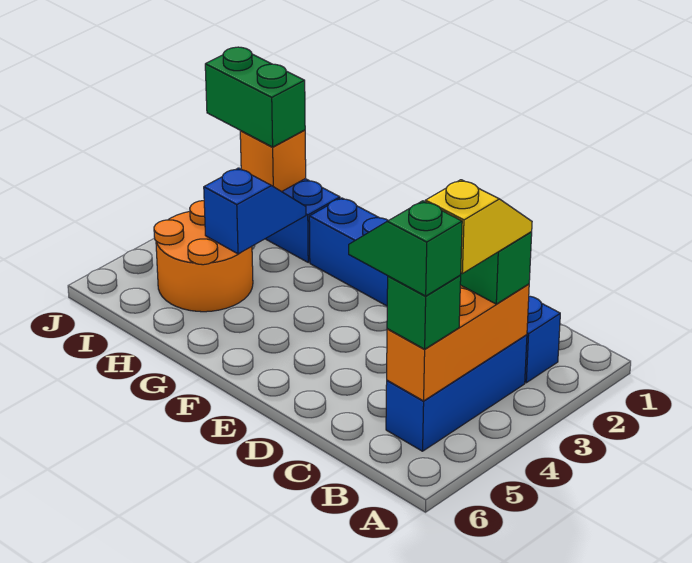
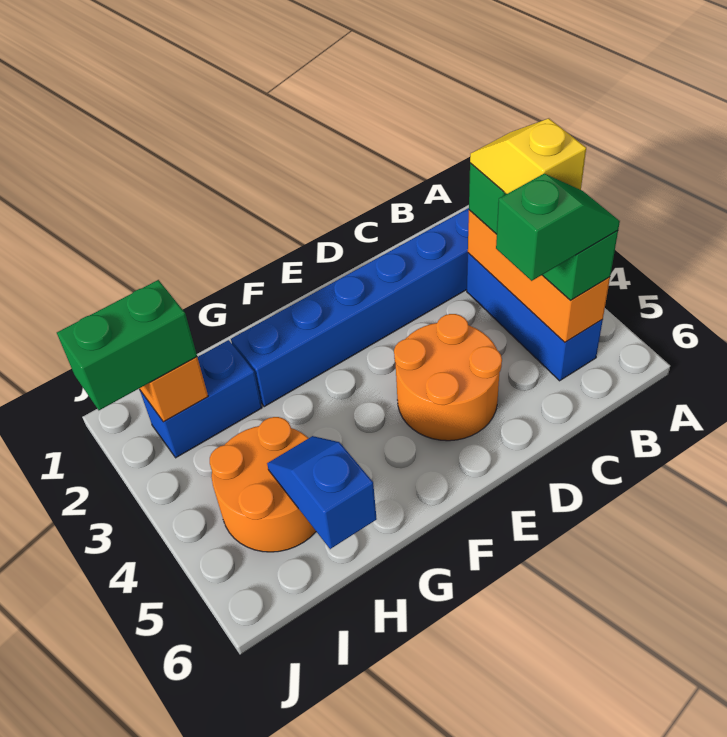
green 1x2 slope [349,201,462,296] -> green 1x2 slope turned to [496,174,620,281]
none -> orange 2x2 round brick [394,314,502,441]
blue 1x2 slope [204,168,306,254] -> blue 1x2 slope moved to [267,436,377,549]

